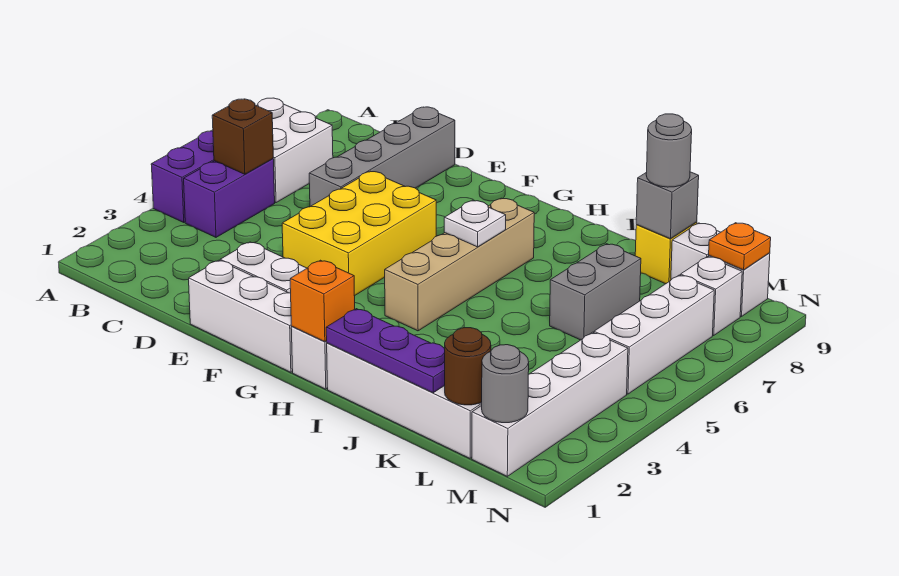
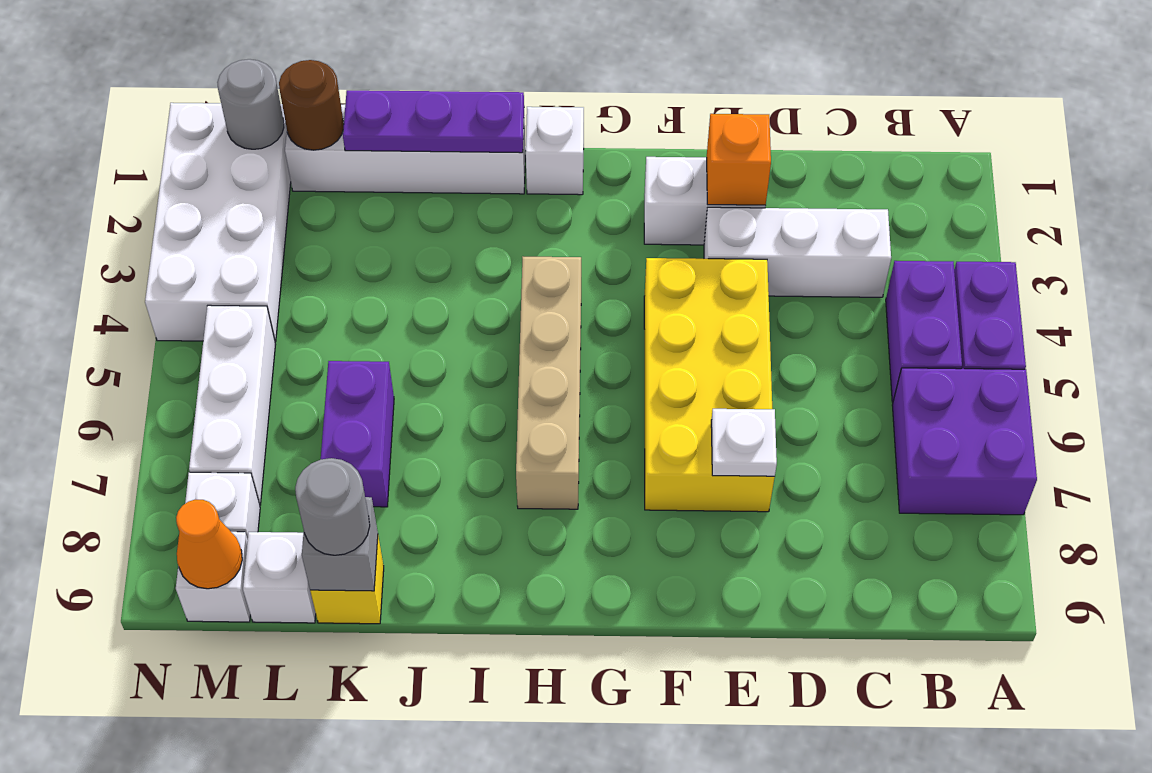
white 2x2 brick [212,98,333,203] -> purple 2x2 brick [892,368,1037,515]
brown 1x1 brick [212,99,273,174] -> none
grey 1x4 brick [309,107,455,207] -> none
white 1x3 brick [189,260,293,372] -> white 1x3 brick moved to [704,207,891,297]
yellow 2x3 brick [282,171,436,296] -> yellow 2x4 brick [644,258,775,512]
orange 1x1 brick [290,260,355,342] -> orange 1x1 brick moved to [707,114,771,205]
white 1x1 plate [444,200,506,247] -> white 1x1 plate moved to [711,409,777,476]
grey 1x2 brick [550,244,641,340] -> purple 1x2 brick [321,361,394,507]
white 1x4 brick [472,332,628,476] -> white 2x4 brick [145,103,291,342]
orange 1x1 plate [709,223,771,270] -> orange 1x1 cone [176,499,242,589]

